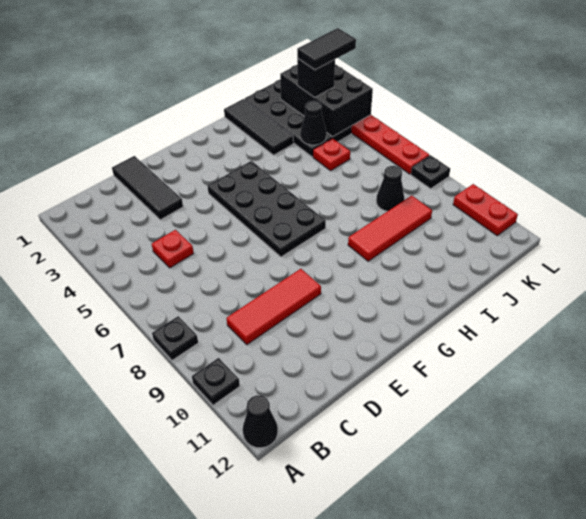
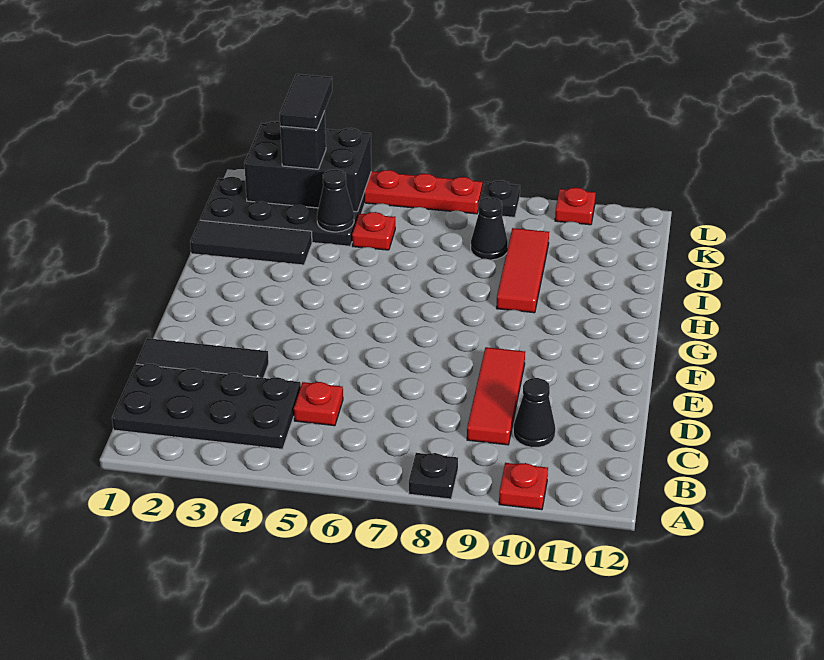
black 1x1 plate [192,358,240,405] -> red 1x1 plate [499,463,548,510]
black 1x1 cone [243,395,278,448] -> black 1x1 cone moved to [513,378,555,447]
black 2x4 plate [208,161,326,257] -> black 2x4 plate moved to [112,364,301,449]
red 1x2 plate [453,184,518,236] -> red 1x1 plate [555,188,596,225]

